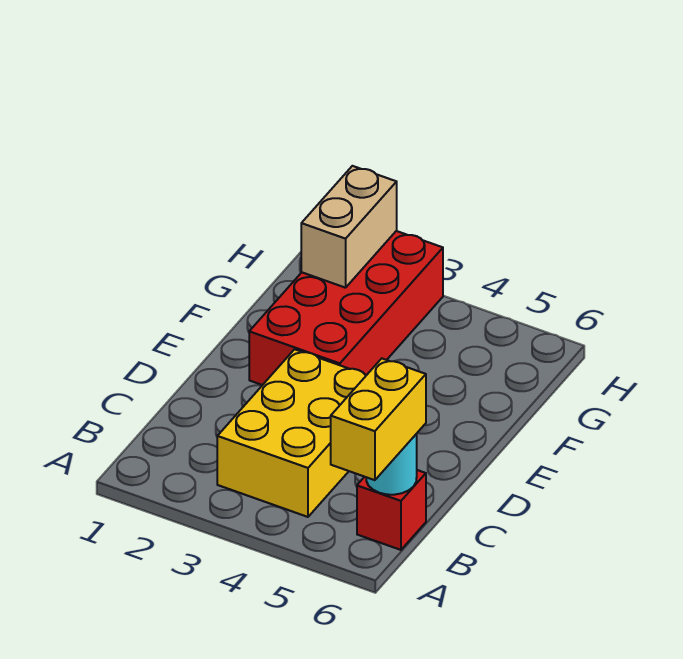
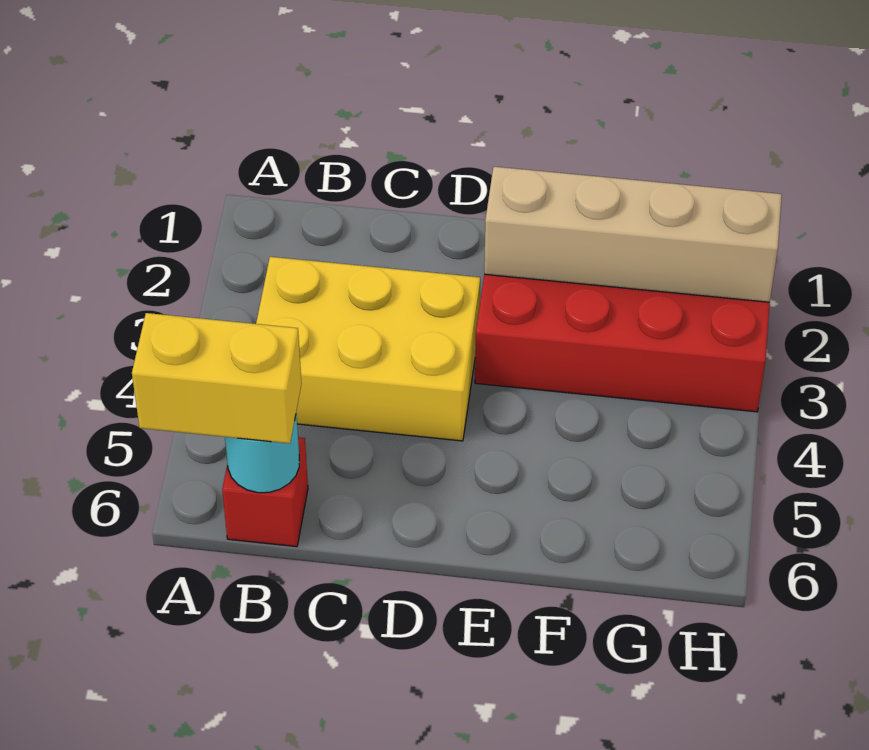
tan 1x2 brick [301,166,397,288] -> tan 1x4 brick [484,167,782,302]

